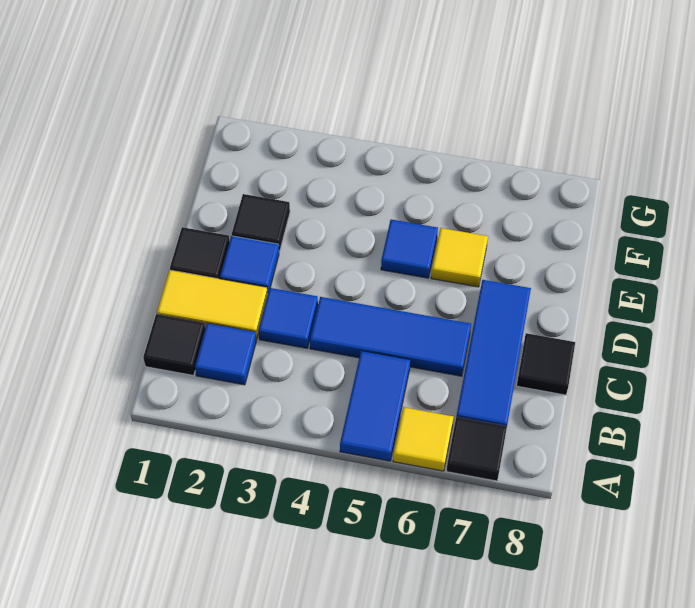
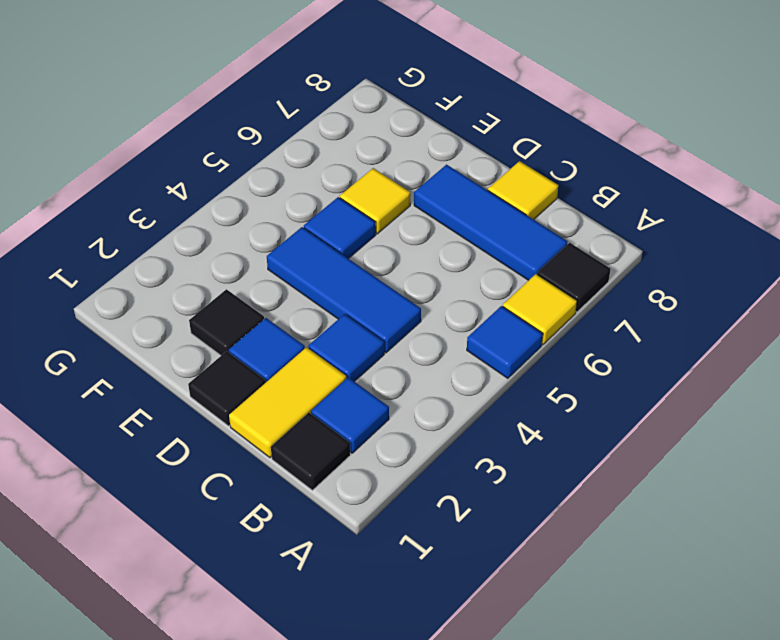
blue 1x2 tile [340,351,410,461] -> blue 1x1 tile [467,306,543,378]
blue 1x3 tile [310,297,471,376] -> blue 1x3 tile turned to [267,227,421,353]
black 1x1 tile [517,333,575,395] -> yellow 1x1 tile [488,161,558,220]

